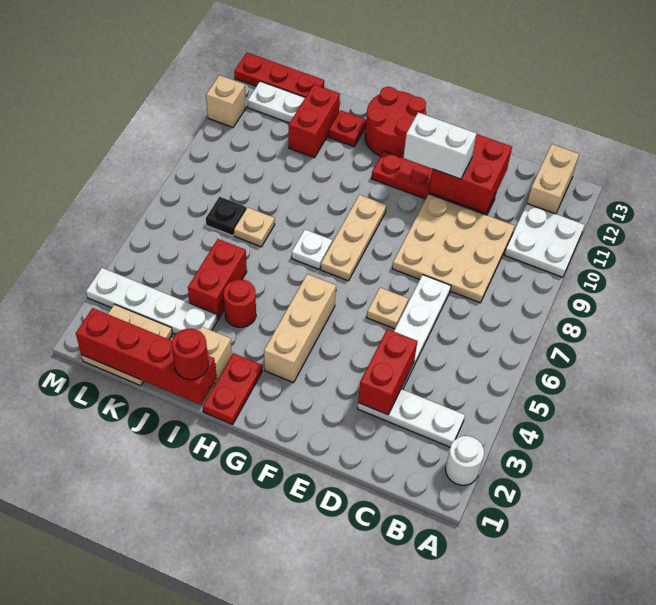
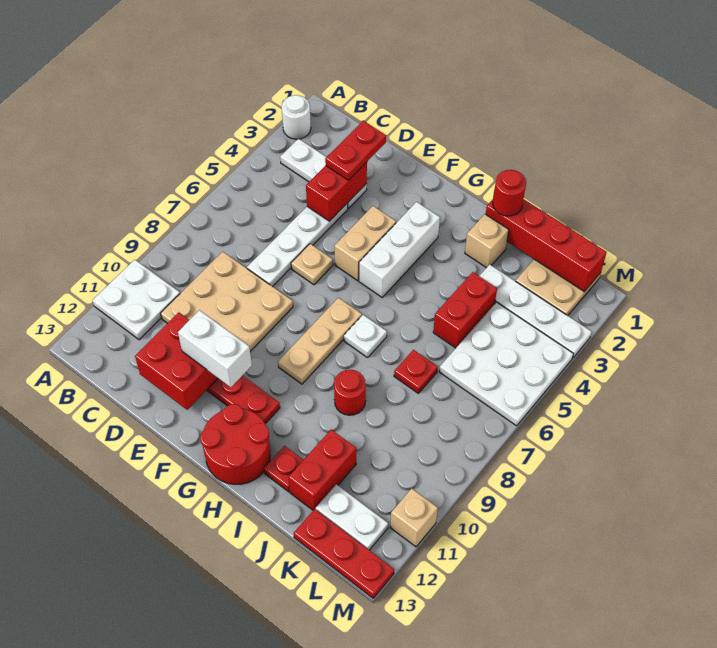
tan 1x2 brick [527,144,579,214] -> tan 1x2 brick moved to [335,206,396,281]
tan 1x3 brick [264,274,336,383] -> white 1x3 brick [359,202,440,297]
red 1x2 plate [203,353,262,425] -> red 1x2 plate moved to [325,121,386,180]
red 1x1 round brick [224,280,256,327] -> red 1x1 round brick moved to [334,370,366,415]
tan 1x1 plate [234,208,275,247] -> red 1x1 plate [394,350,438,393]
none -> white 3x3 plate [439,302,573,426]
black 1x1 plate [206,197,246,236] -> none

